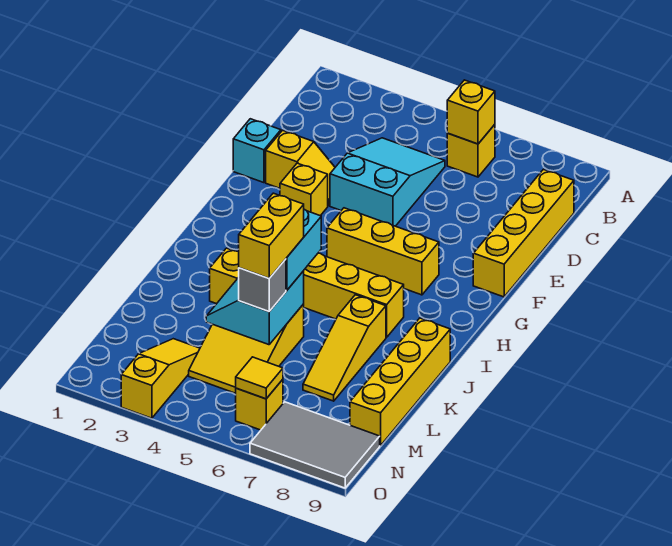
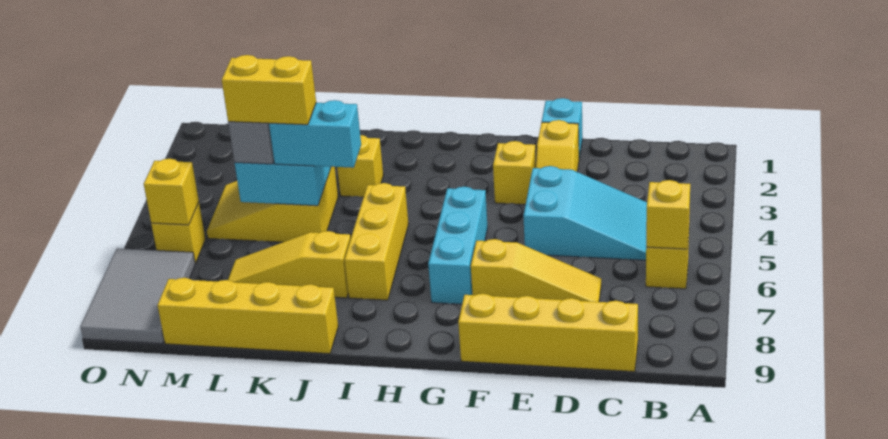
yellow 1x3 brick [327,208,439,295] -> cyan 1x3 brick [428,187,488,304]
yellow 1x3 slope [121,339,200,418] -> yellow 1x3 slope moved to [471,239,601,302]
yellow 1x1 tile [236,357,283,399] -> yellow 1x1 brick [144,159,199,225]

